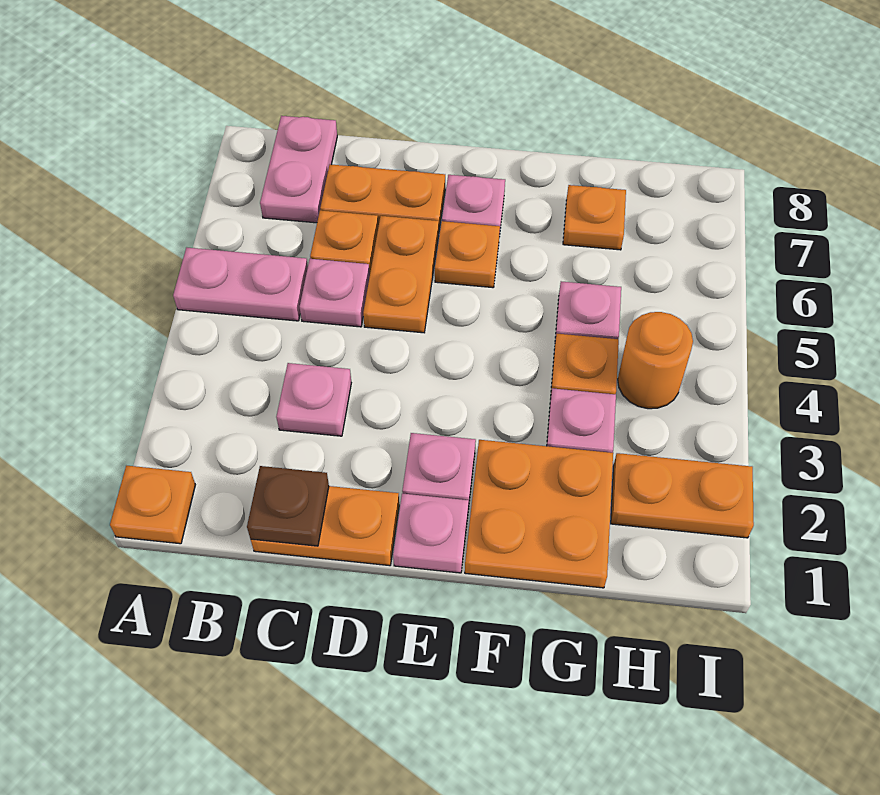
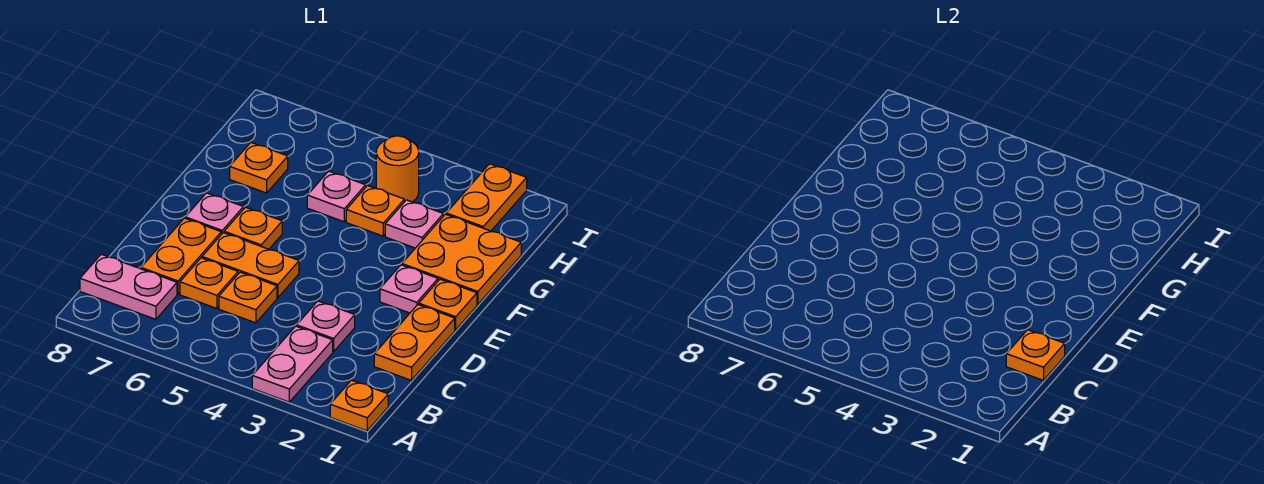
pink 1x2 plate [173,247,308,321] -> pink 1x2 plate moved to [252,326,333,402]
brown 1x1 plate [247,466,329,546] -> orange 1x1 plate [1006,330,1065,380]
pink 1x1 plate [300,259,370,327] -> orange 1x1 plate [219,272,277,323]
pink 1x1 plate [393,493,469,573] -> orange 1x1 plate [419,279,477,330]

